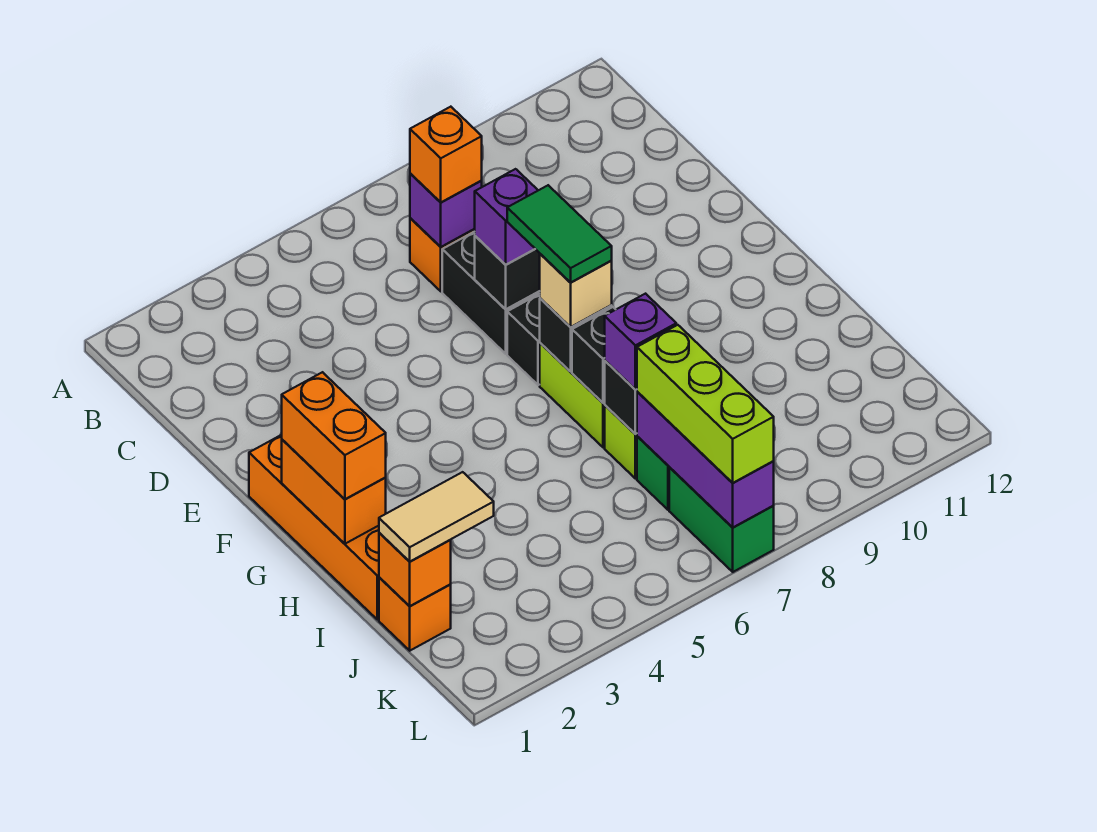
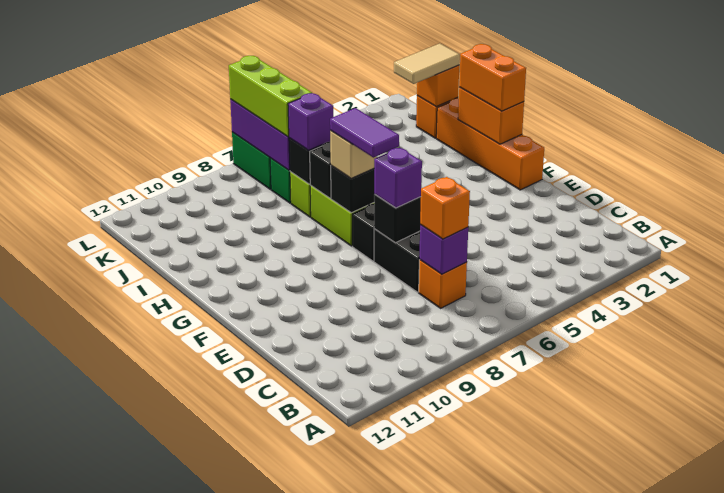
green 1x2 tile [507,185,612,283] -> purple 1x2 tile [330,108,399,158]

